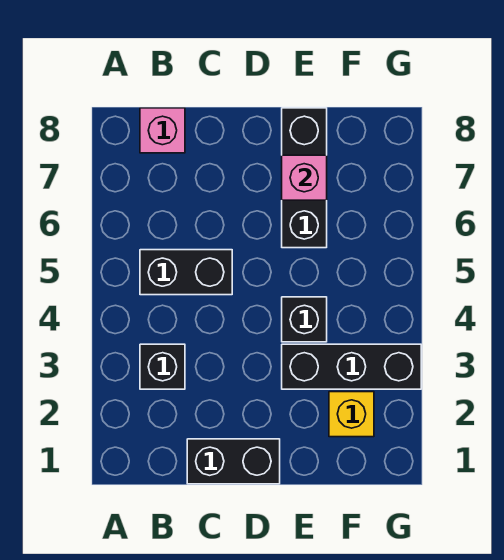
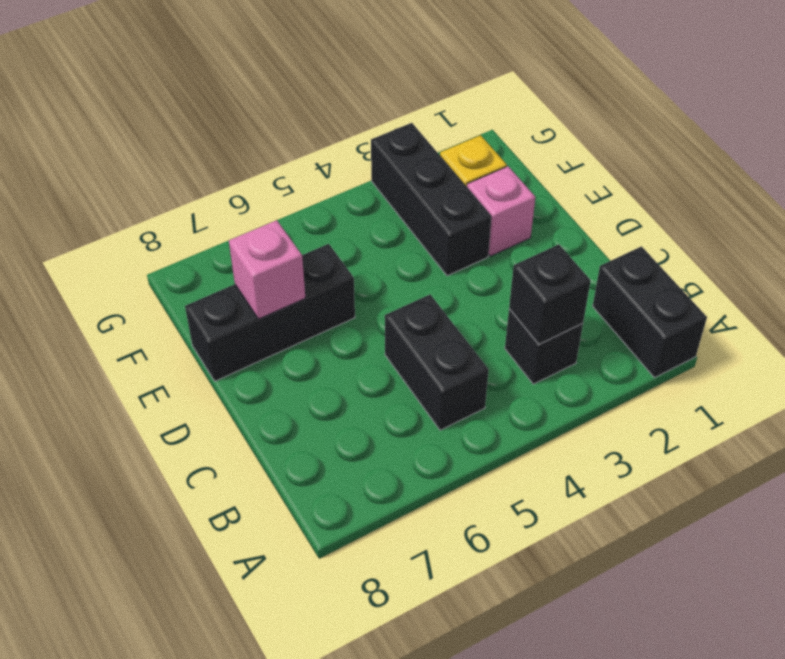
pink 1x1 brick [140,108,185,153] -> pink 1x1 brick moved to [467,166,535,256]
black 1x2 brick [187,439,280,484] -> black 1x2 brick moved to [593,246,707,378]
black 1x1 brick [282,297,327,342] -> black 1x1 brick moved to [509,245,591,344]

